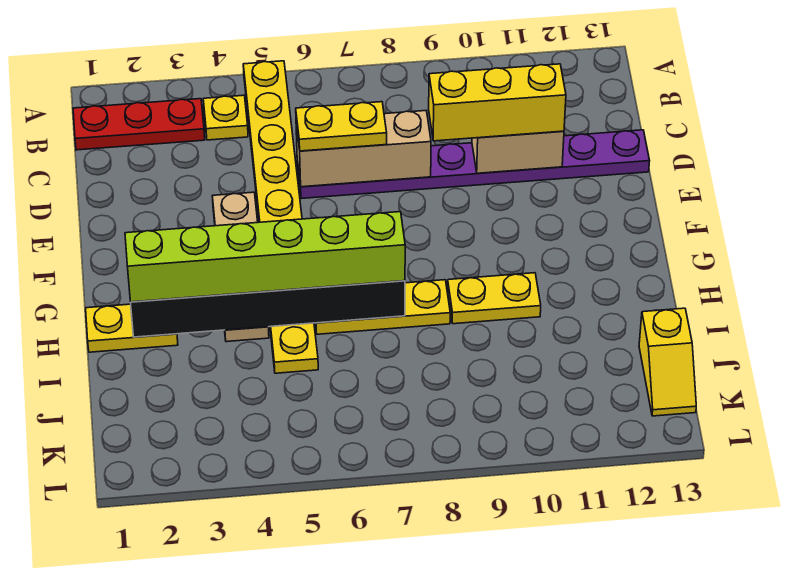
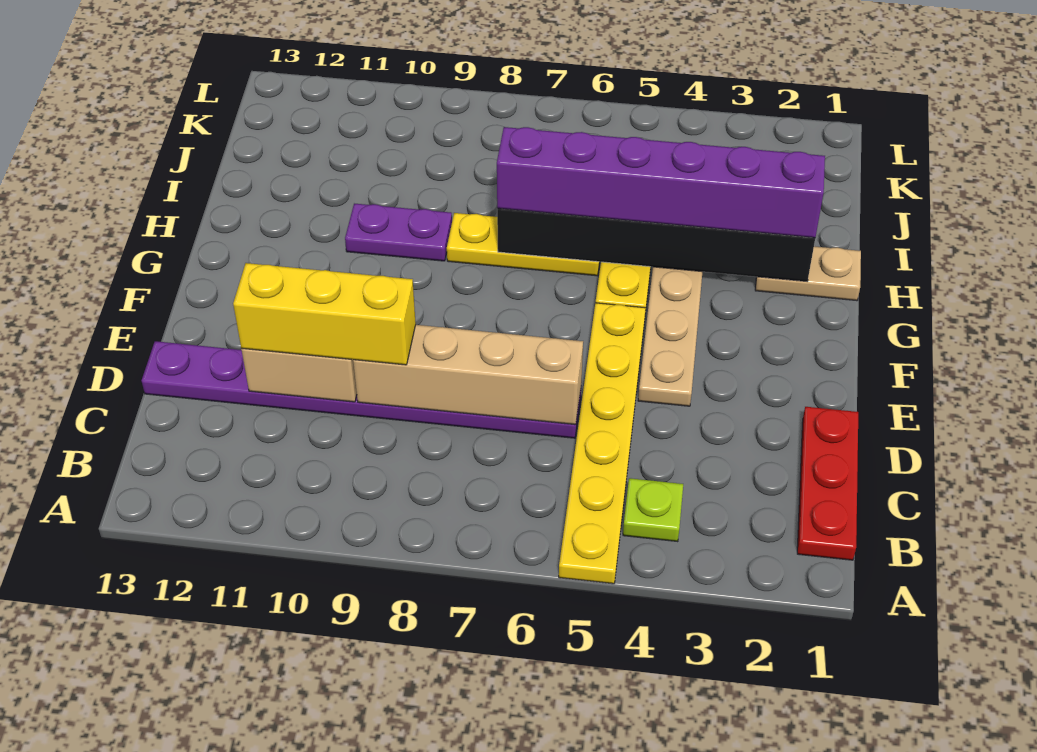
red 1x3 plate [73,99,205,150] -> red 1x3 plate turned to [797,407,858,560]
yellow 1x1 plate [203,95,248,140] -> lime 1x1 plate [623,478,683,542]
tan 1x3 brick [296,111,431,187] -> tan 1x4 brick [353,325,583,425]
yellow 1x2 plate [296,102,387,151] -> none
yellow 1x2 plate [86,304,178,352] -> tan 1x2 plate [755,246,861,301]
lime 1x6 brick [125,212,405,302] -> purple 1x6 brick [497,127,825,238]
yellow 1x2 plate [448,273,541,324] -> purple 1x2 plate [345,204,452,261]
yellow 1x2 slope [639,308,696,416] -> none

